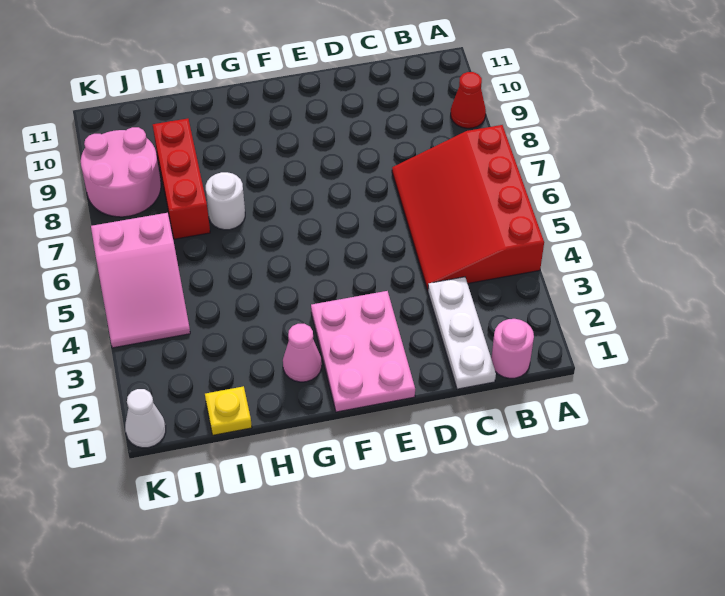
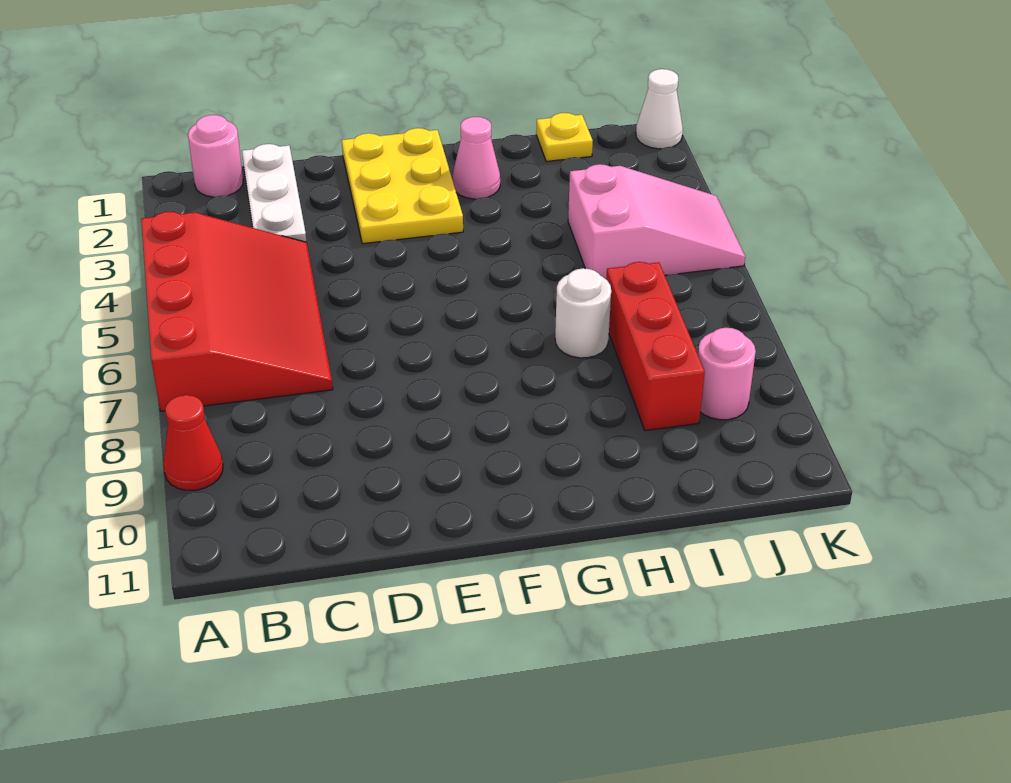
pink 2x3 plate [311,291,415,412] -> yellow 2x3 plate [342,128,463,244]
pink 2x3 slope [91,213,190,348] -> pink 2x3 slope turned to [568,164,745,279]
pink 2x2 round brick [81,127,161,217] -> pink 1x1 round brick [698,328,756,420]

